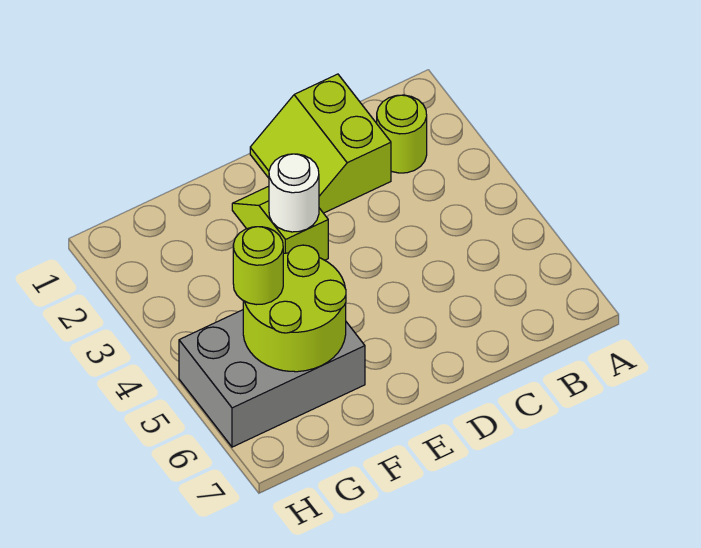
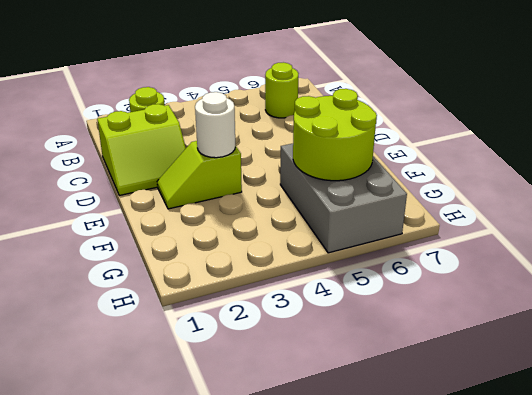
lime 1x1 round brick [233,227,283,305] -> lime 1x1 round brick moved to [265,62,299,118]

